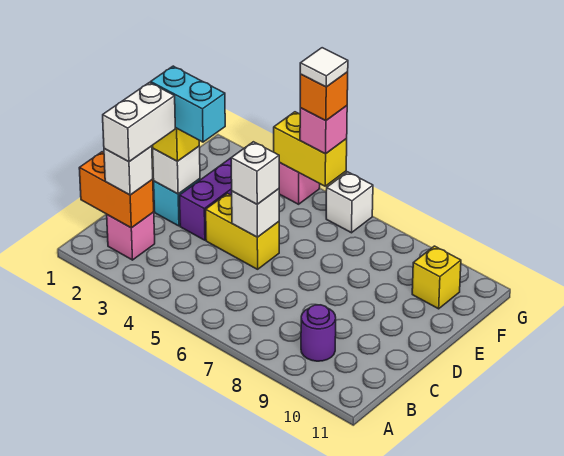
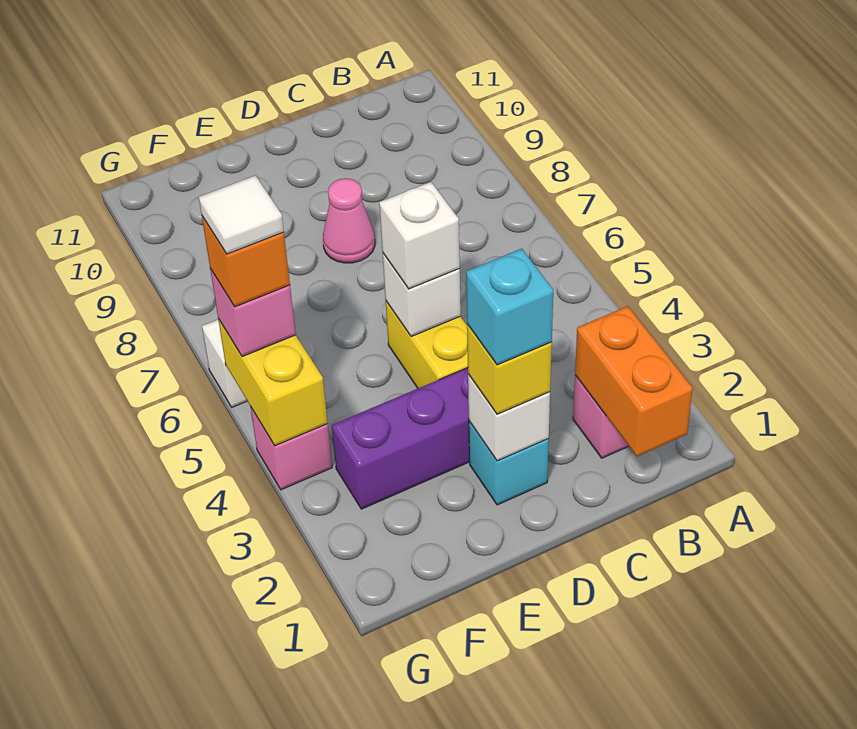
white 1x1 brick [104,146,153,195] -> none
white 1x2 brick [103,83,175,162] -> none
purple 1x1 round brick [301,305,336,361] -> none
cyan 1x2 brick [151,66,225,142] -> cyan 1x1 brick [466,249,553,365]
none -> pink 1x1 cone [323,178,375,263]
yellow 1x1 brick [412,246,461,309] -> none

